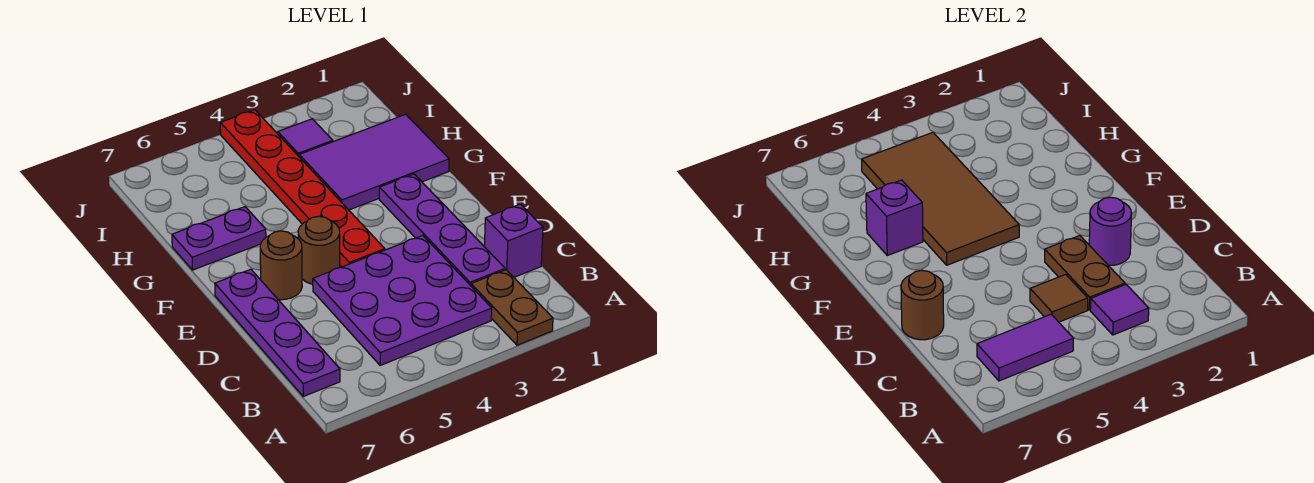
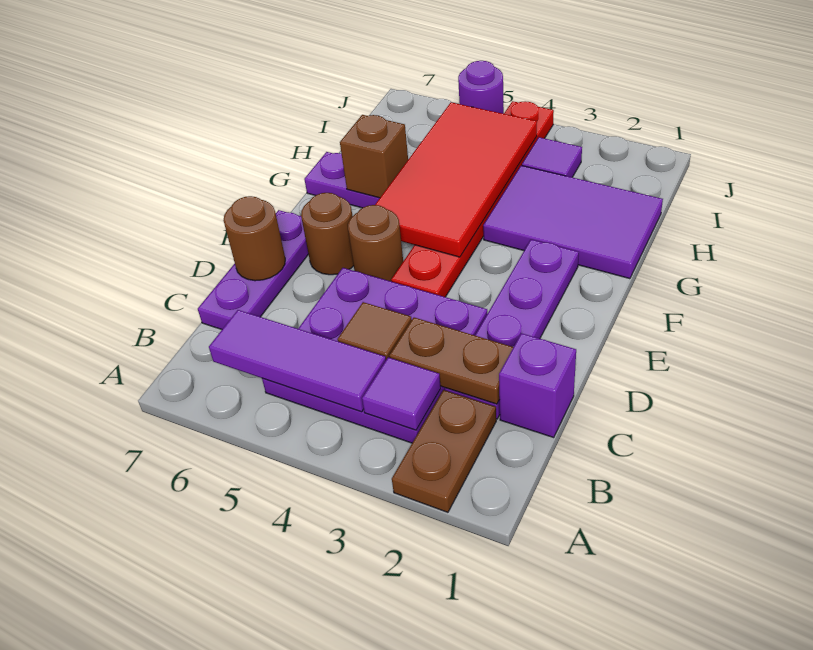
purple 1x2 tile [977,314,1074,381] -> purple 1x3 tile [209,310,386,412]
purple 1x4 plate [215,269,340,396] -> purple 1x3 plate [198,210,308,329]
brown 1x2 plate [1045,236,1125,310] -> brown 1x2 plate turned to [389,318,513,404]
purple 1x1 round brick [1089,197,1132,266] -> purple 1x1 round brick moved to [458,61,504,114]
brown 2x4 tile [862,132,1019,265] -> red 2x4 tile [375,102,537,257]
purple 1x1 brick [866,180,923,256] -> brown 1x1 brick [340,115,408,198]

